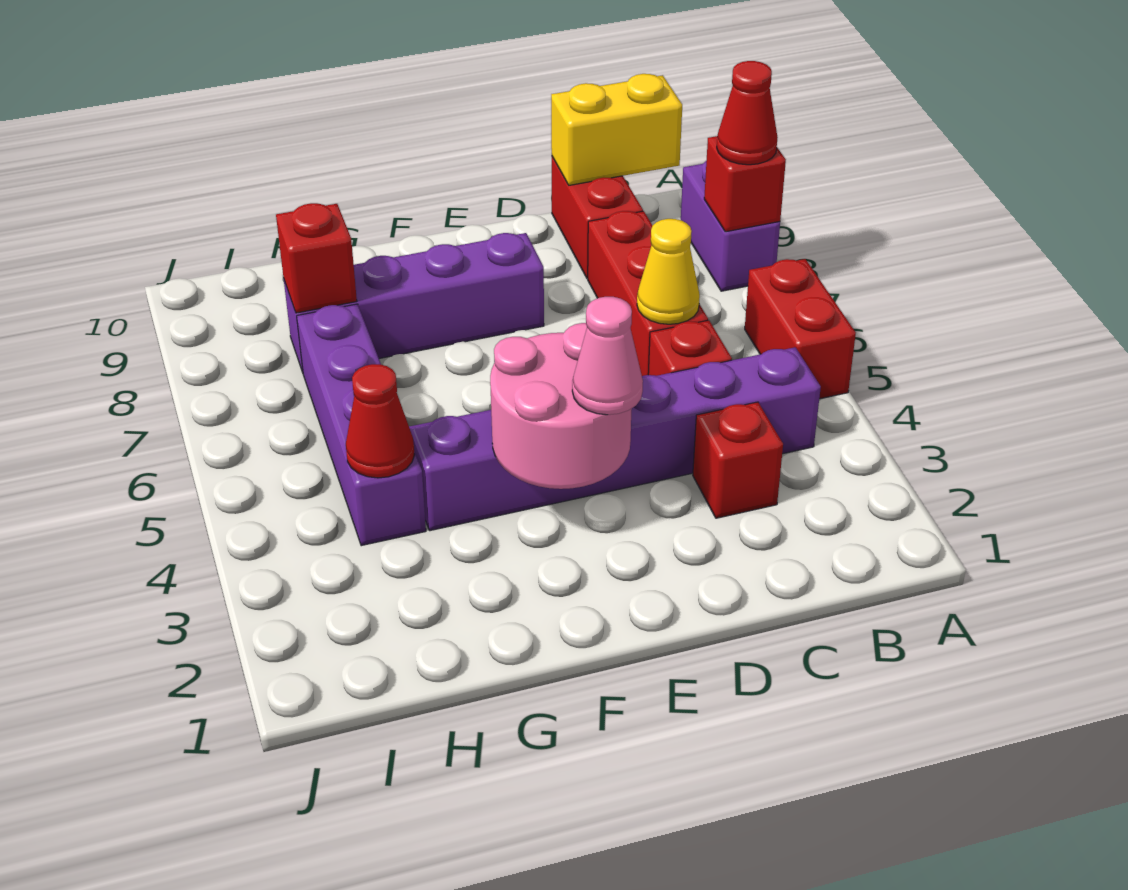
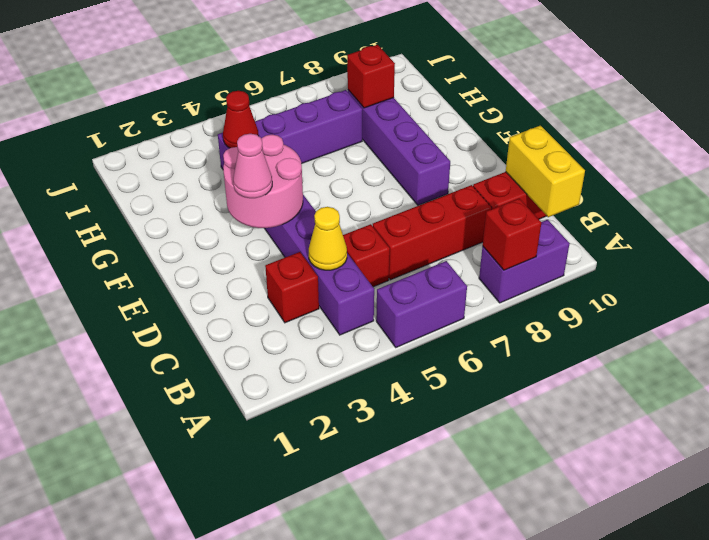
red 1x2 brick [745,259,856,399] -> purple 1x2 brick [376,261,467,347]
red 1x1 cone [717,61,778,165] -> none
yellow 1x1 cone [637,219,700,324] -> yellow 1x1 cone moved to [309,207,347,270]

